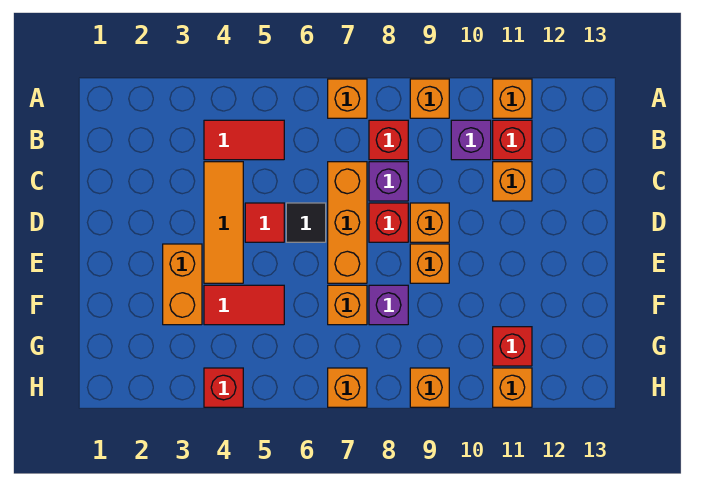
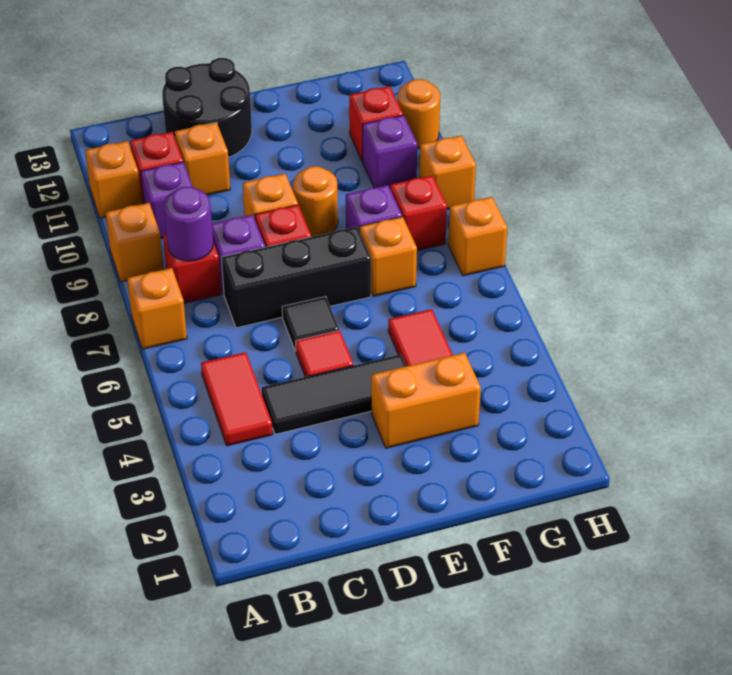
none -> purple 1x1 round brick [164,187,213,261]
orange 1x3 tile [204,162,243,283] -> black 1x3 tile [262,354,406,434]
orange 1x3 brick [328,162,367,283] -> black 1x3 brick [221,227,371,328]
none -> black 2x2 round brick [162,58,252,157]
orange 1x1 brick [410,244,449,283] -> orange 1x1 round brick [293,166,338,237]
none -> purple 1x1 brick [363,115,417,188]
red 1x1 brick [204,368,243,407] -> red 1x1 brick moved to [390,175,447,251]
orange 1x1 brick [493,368,532,407] -> orange 1x1 round brick [398,79,440,149]

